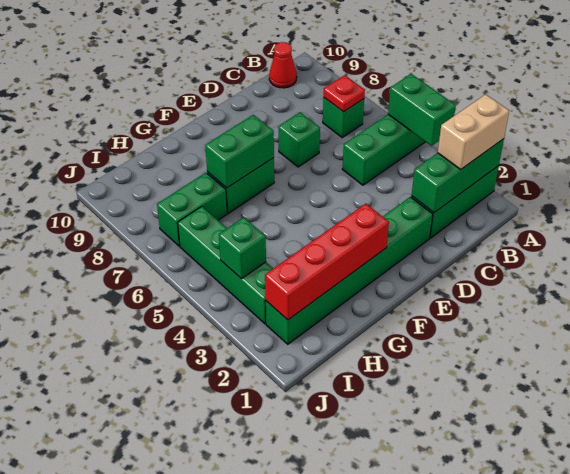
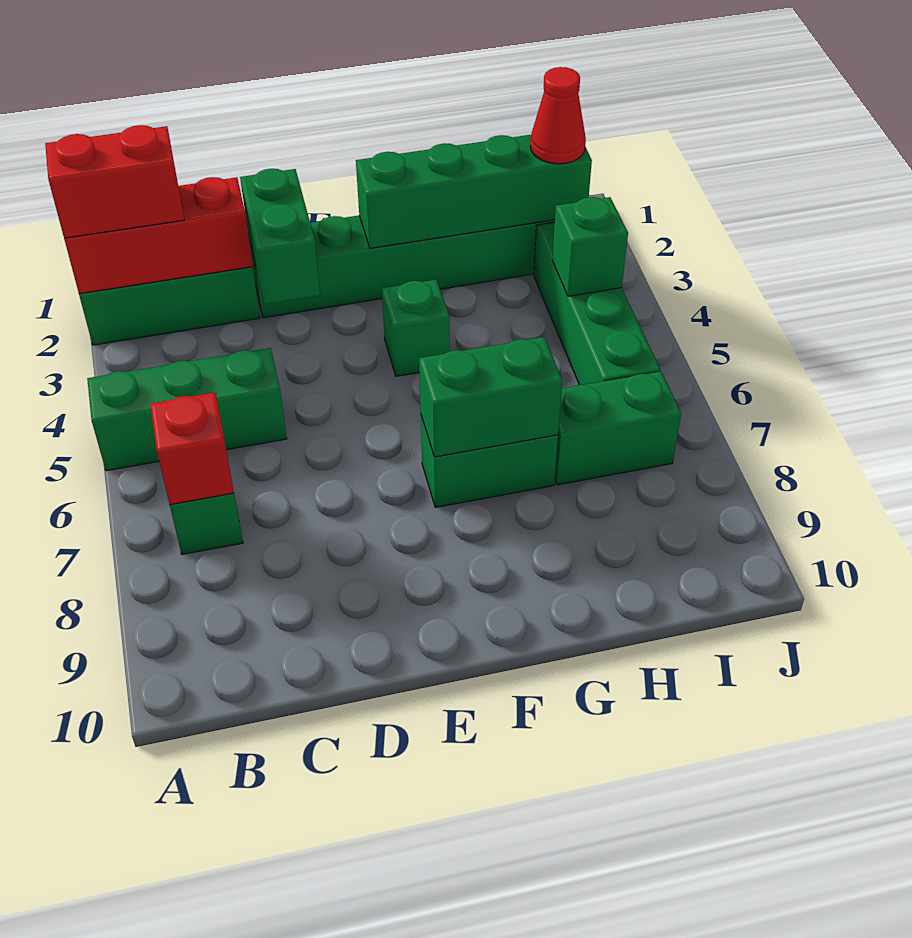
green 1x3 brick [412,139,504,213] -> red 1x3 brick [64,177,253,294]
tan 1x2 brick [438,94,509,169] -> red 1x2 brick [45,125,184,238]
green 1x2 brick [388,74,456,146] -> green 1x2 brick moved to [240,169,320,304]
red 1x1 plate [324,75,365,112] -> red 1x1 brick [150,393,234,505]
red 1x1 cone [269,42,297,88] -> red 1x1 cone moved to [530,67,586,164]
green 1x1 brick [278,112,320,167] -> green 1x1 brick moved to [382,280,450,376]
red 1x4 brick [265,204,389,320] -> green 1x4 brick [356,135,592,248]

